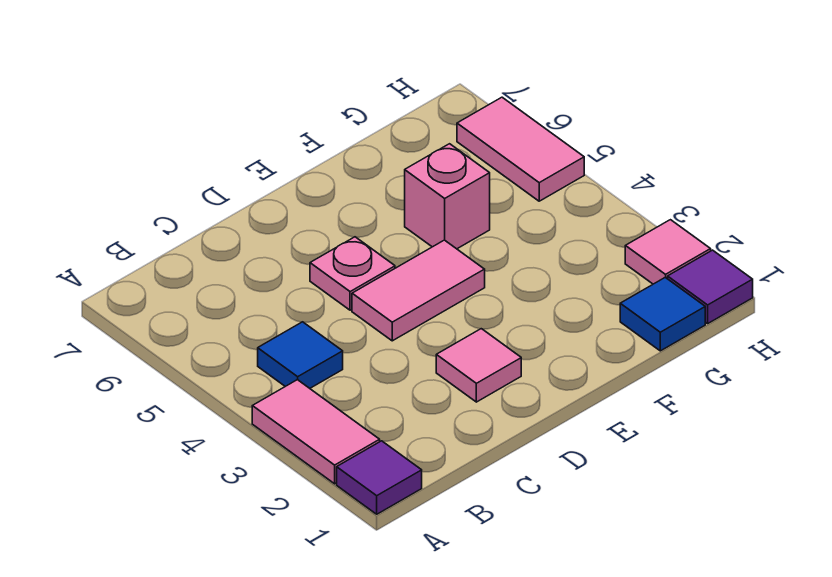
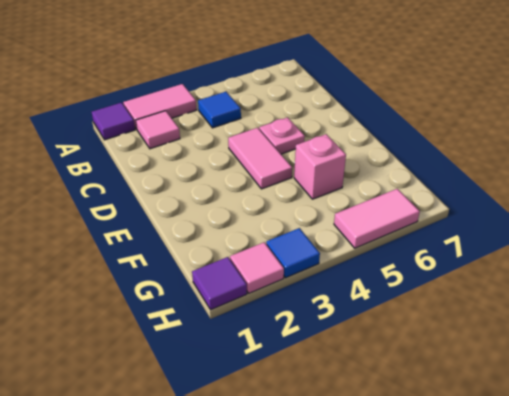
pink 1x1 tile [436,329,521,402] -> pink 1x1 tile moved to [136,111,180,149]
blue 1x1 tile [620,277,705,351] -> blue 1x1 tile moved to [266,228,320,278]

